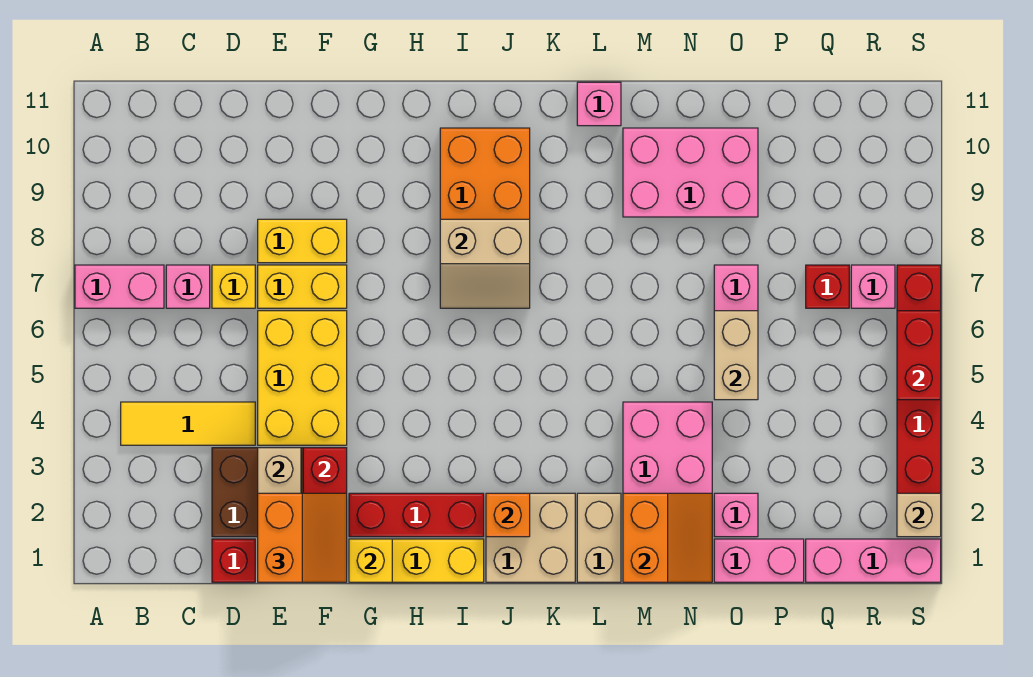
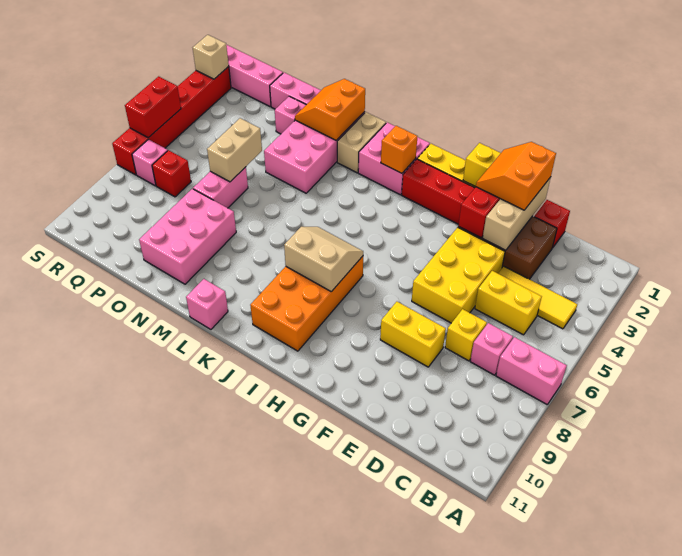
yellow 1x2 brick [258,265,347,308] -> yellow 1x2 brick moved to [475,271,542,335]
tan 2x2 brick [486,493,575,582] -> pink 2x2 brick [358,122,430,195]
pink 2x3 brick [623,128,758,217] -> pink 2x3 brick turned to [139,189,236,284]

